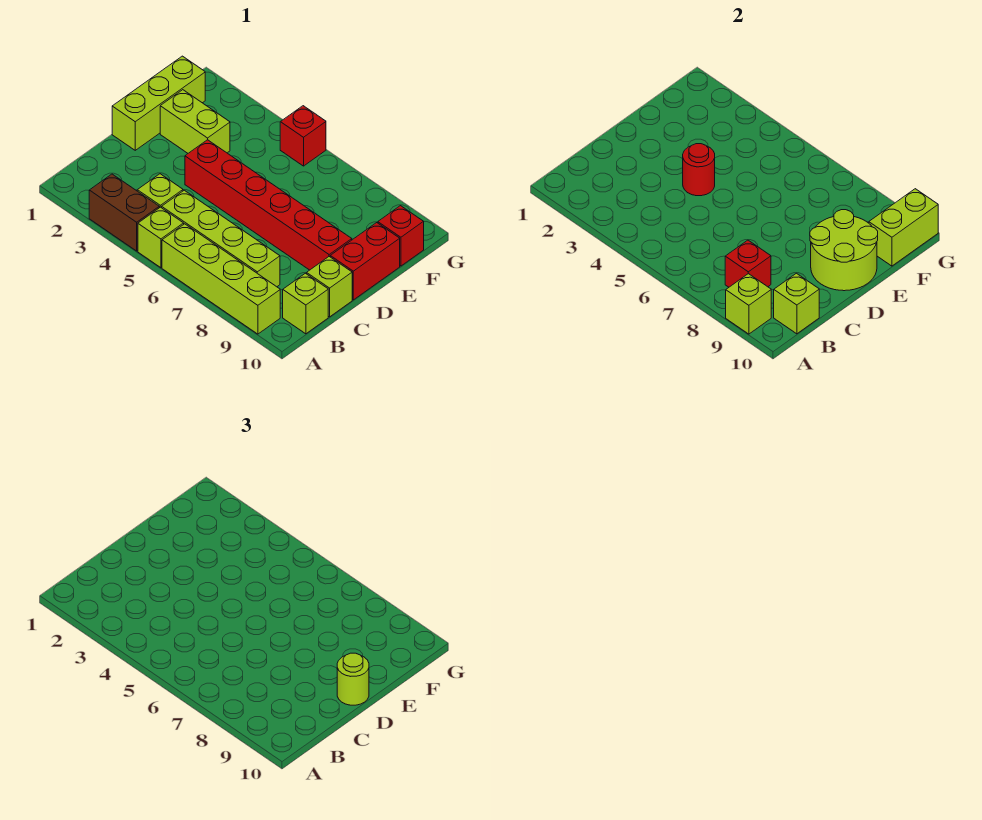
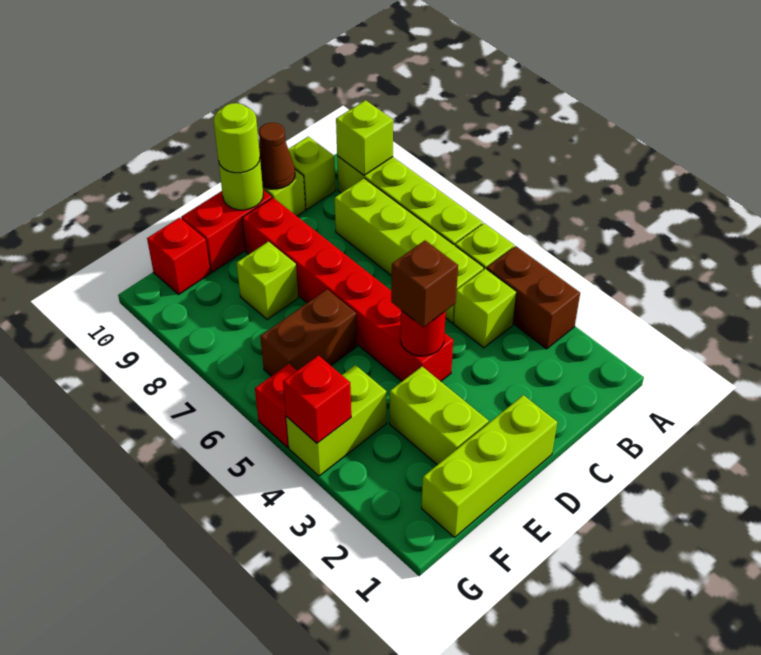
red 1x1 brick [725,240,771,287] -> red 1x1 brick moved to [283,356,351,443]
lime 1x1 brick [774,273,819,334] -> lime 1x1 brick moved to [237,242,298,320]
none -> brown 1x1 cone [259,123,295,189]
none -> brown 1x1 brick [391,240,458,327]
lime 2x2 round brick [810,210,878,291] -> lime 1x1 round brick [219,160,263,210]
none -> brown 1x2 brick [260,289,357,376]
lime 1x2 brick [869,189,938,266] -> lime 1x2 brick moved to [286,365,386,476]

